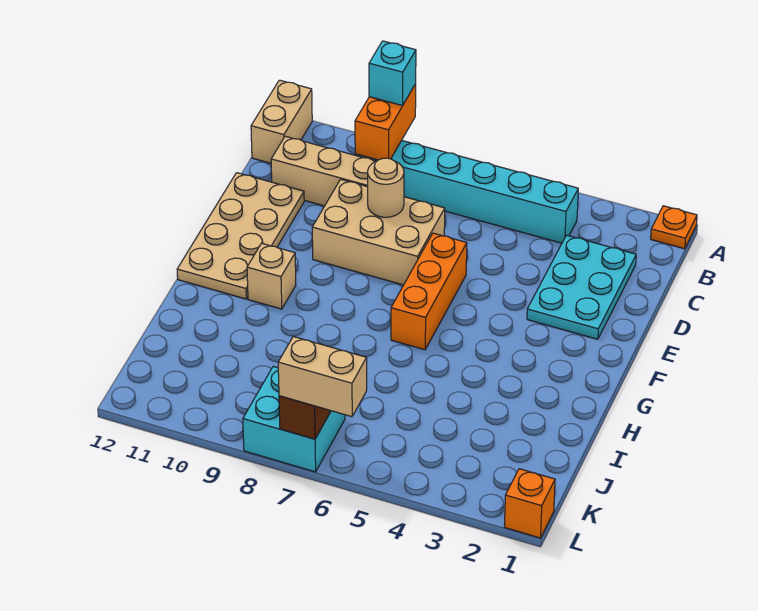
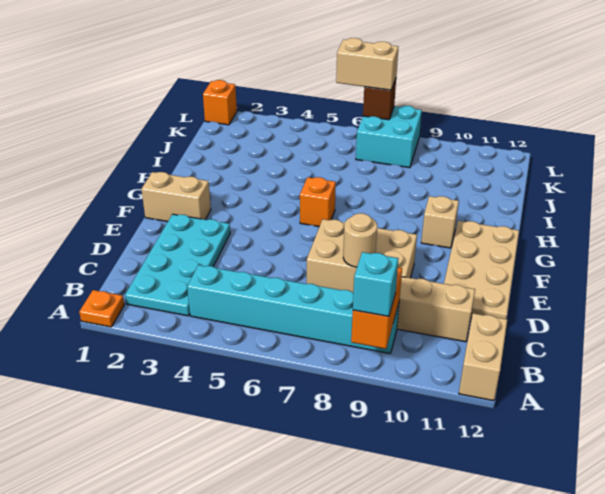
cyan 2x3 plate [527,235,636,339] -> cyan 2x4 plate [125,214,230,316]
orange 1x3 brick [391,233,467,350] -> orange 1x1 brick [300,177,336,227]
none -> tan 1x2 brick [141,172,211,222]

